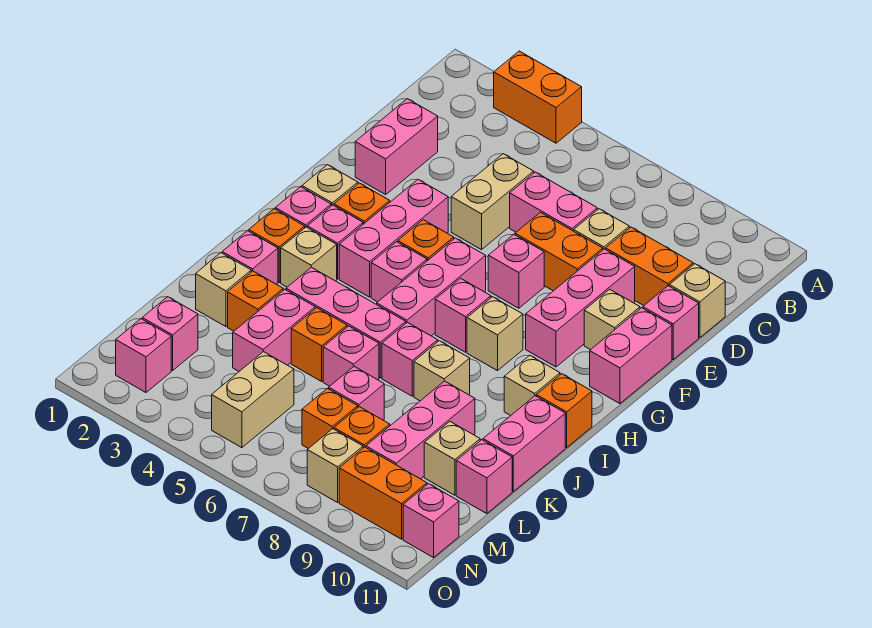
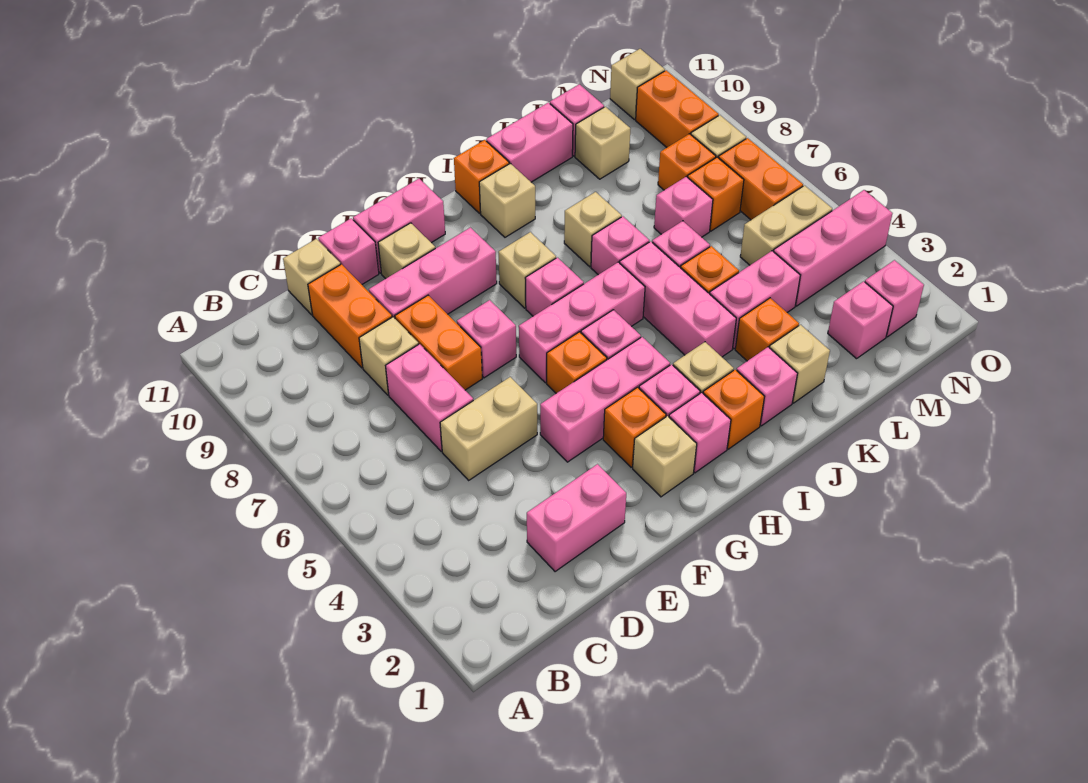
orange 1x2 brick [494,51,582,143] -> orange 1x2 brick moved to [719,138,803,220]
pink 1x3 brick [366,381,475,479] -> pink 1x3 brick moved to [773,190,893,306]
pink 1x1 brick [403,484,459,558] -> tan 1x1 brick [610,49,665,120]

